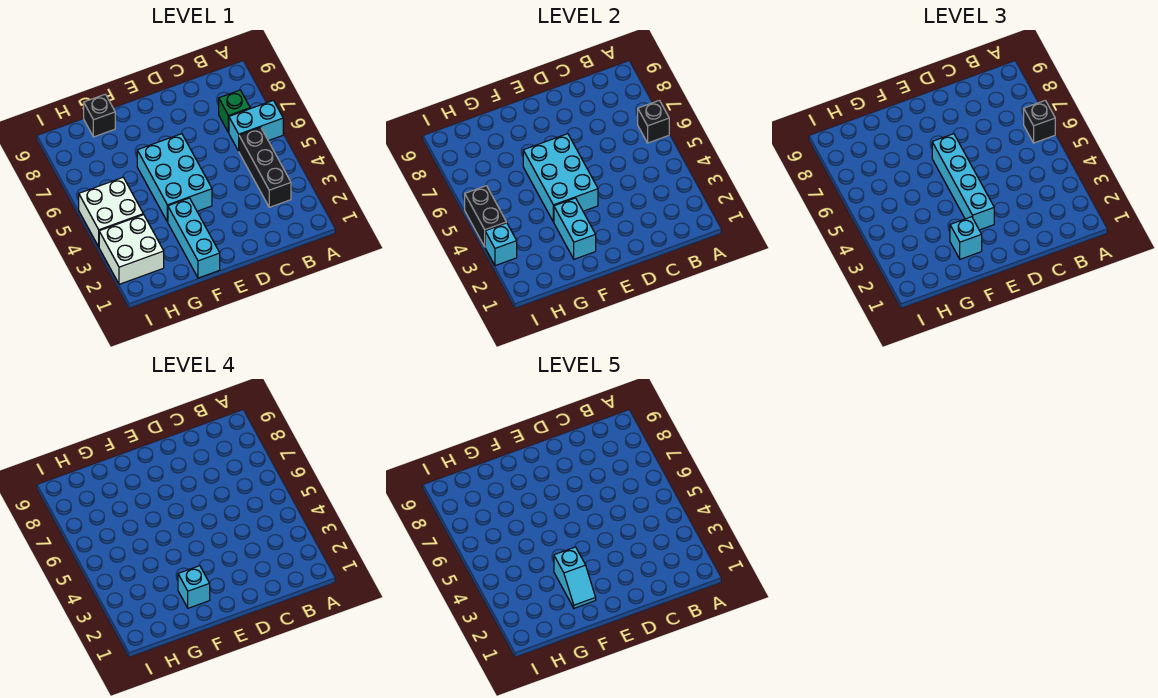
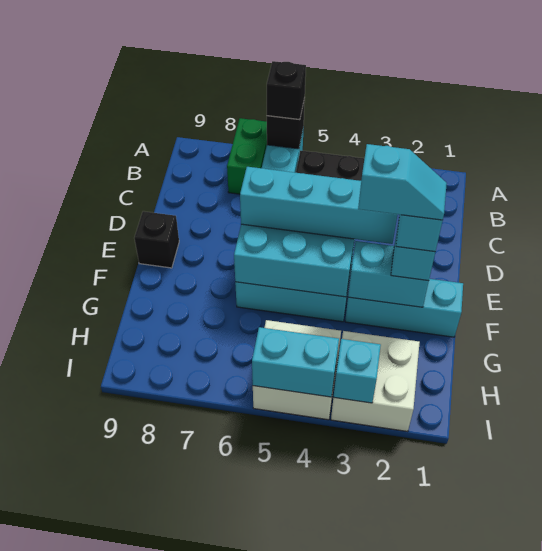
green 1x1 brick [219,90,250,133] -> green 1x2 brick [227,118,267,194]
black 1x1 brick [84,94,115,137] -> black 1x1 brick moved to [134,211,179,268]
black 1x2 brick [465,186,506,247] -> cyan 1x2 brick [252,327,339,397]

